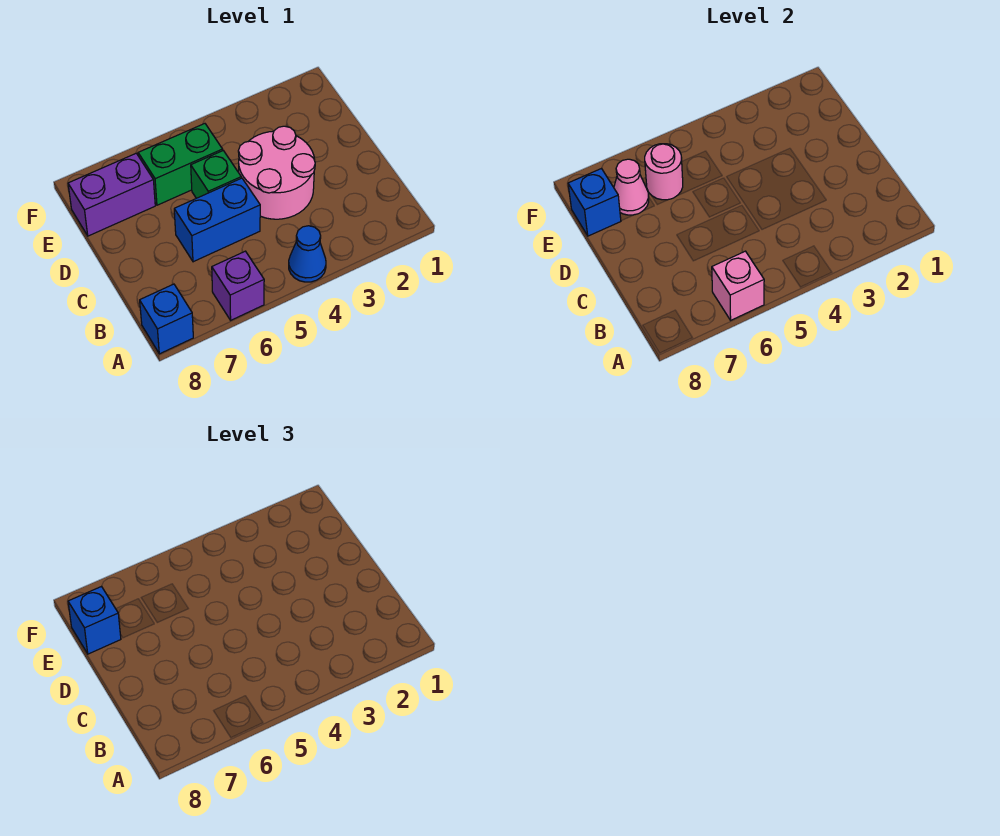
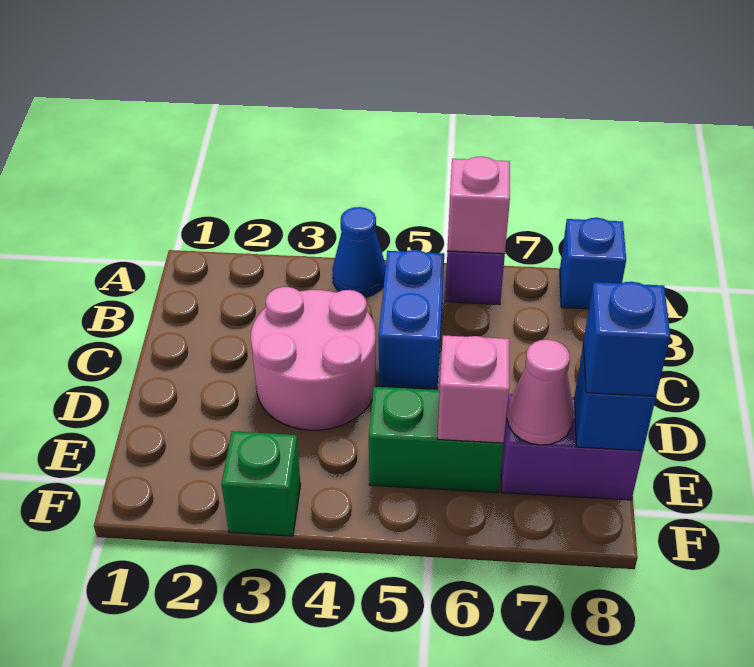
blue 1x2 brick [174,178,260,262] -> blue 1x2 brick turned to [379,250,444,389]
green 1x1 brick [191,151,241,198] -> green 1x1 brick moved to [221,431,301,536]
pink 1x1 round brick [645,144,683,200] -> pink 1x1 brick [438,335,509,443]

